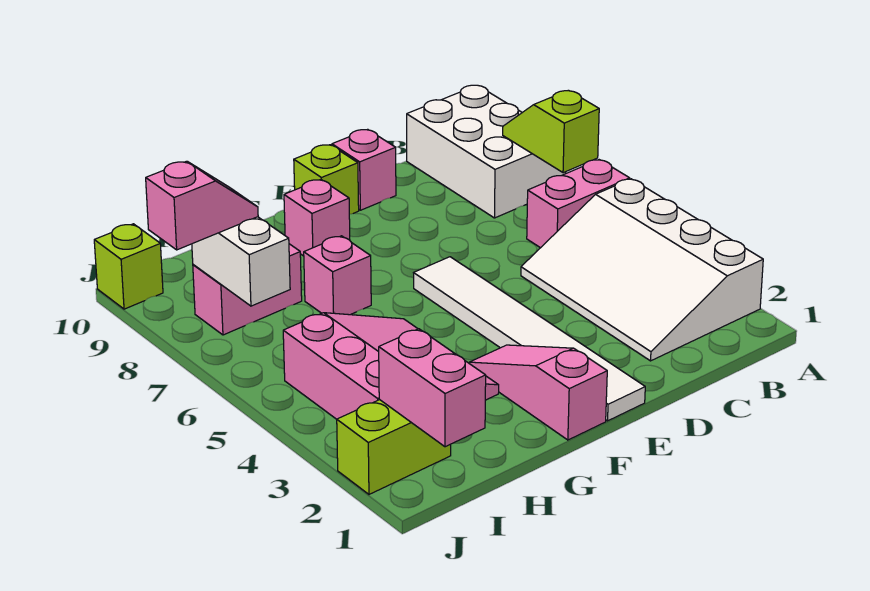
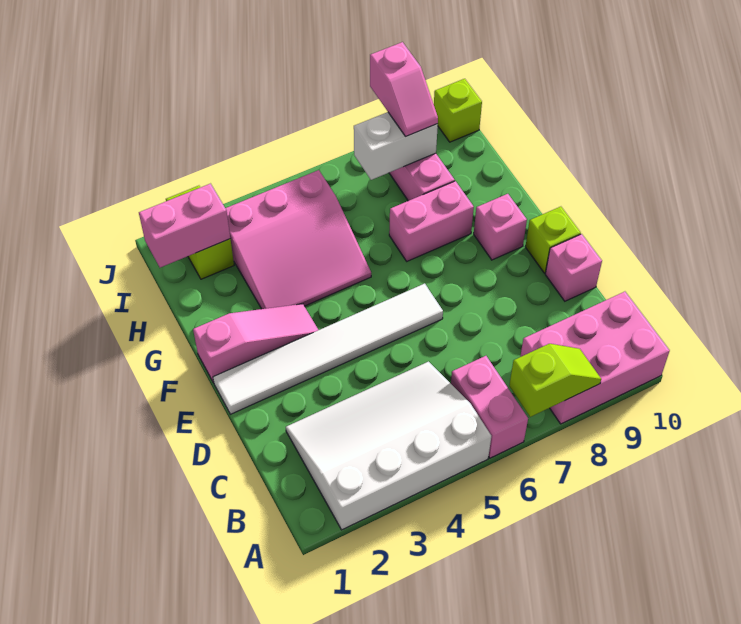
white 2x3 brick [407,85,566,218] -> pink 2x3 brick [520,292,670,424]
pink 1x1 brick [304,236,371,315] -> pink 1x2 brick [389,181,474,261]

